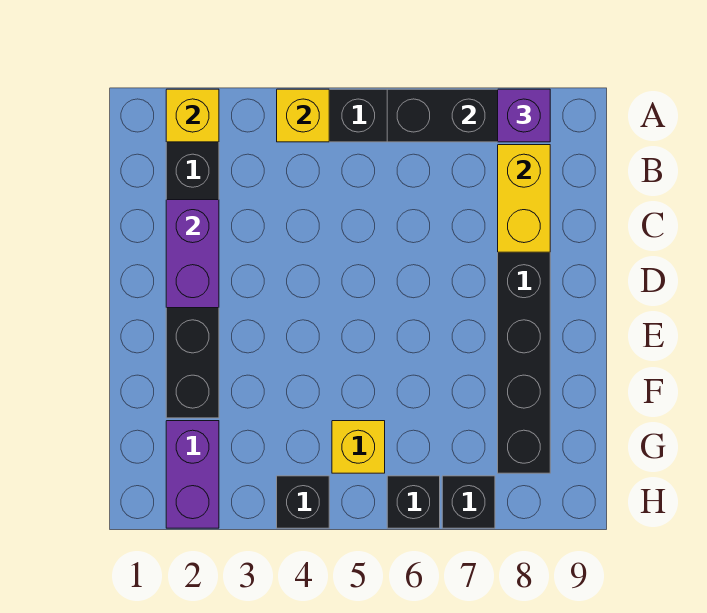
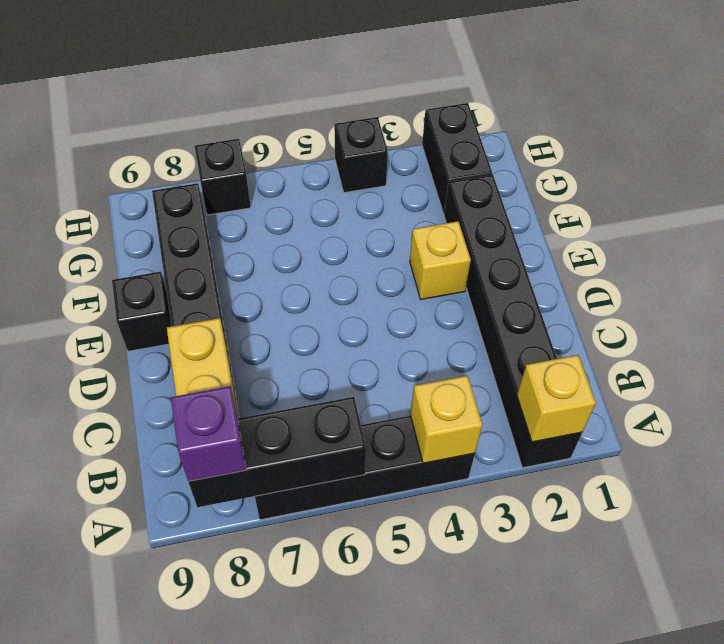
purple 1x2 brick [166,200,219,308] -> none
purple 1x2 brick [166,421,219,528] -> black 1x2 brick [422,103,492,214]
yellow 1x1 brick [332,421,385,473] -> yellow 1x1 brick moved to [410,221,471,299]
black 1x1 brick [387,476,440,528] -> black 1x1 brick moved to [112,272,171,351]

